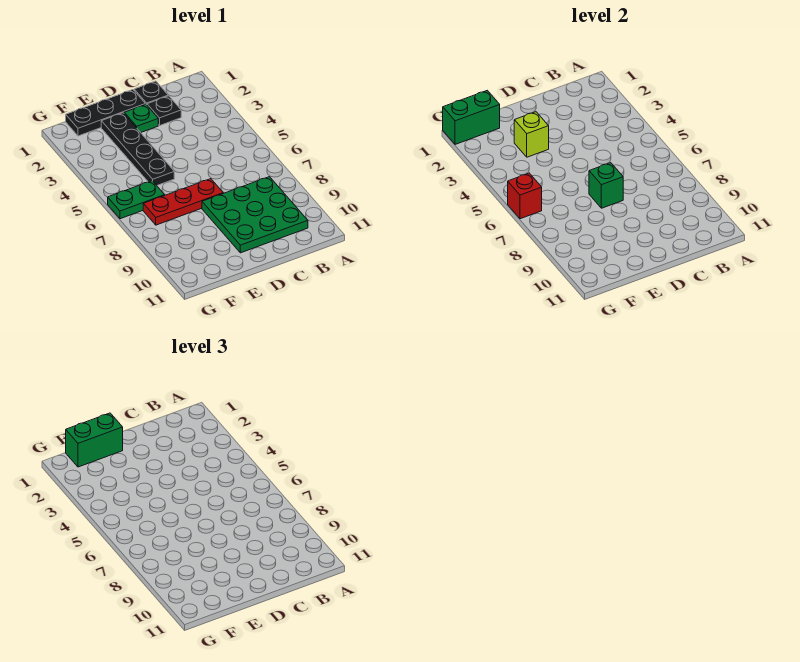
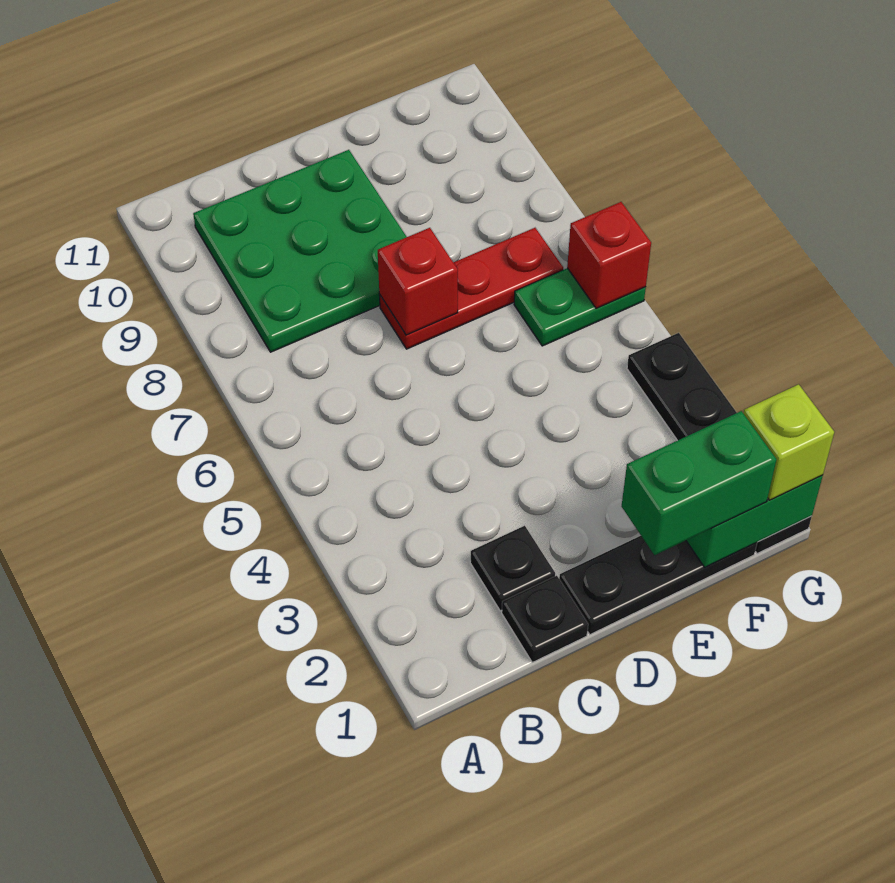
green 1x1 plate [124,104,158,133] -> none
green 1x1 brick [589,163,623,208] -> red 1x1 brick [378,228,458,335]
black 1x4 plate [101,113,174,185] -> black 1x4 plate moved to [627,333,812,554]
lime 1x1 brick [514,112,549,157] -> lime 1x1 brick moved to [743,384,834,500]

